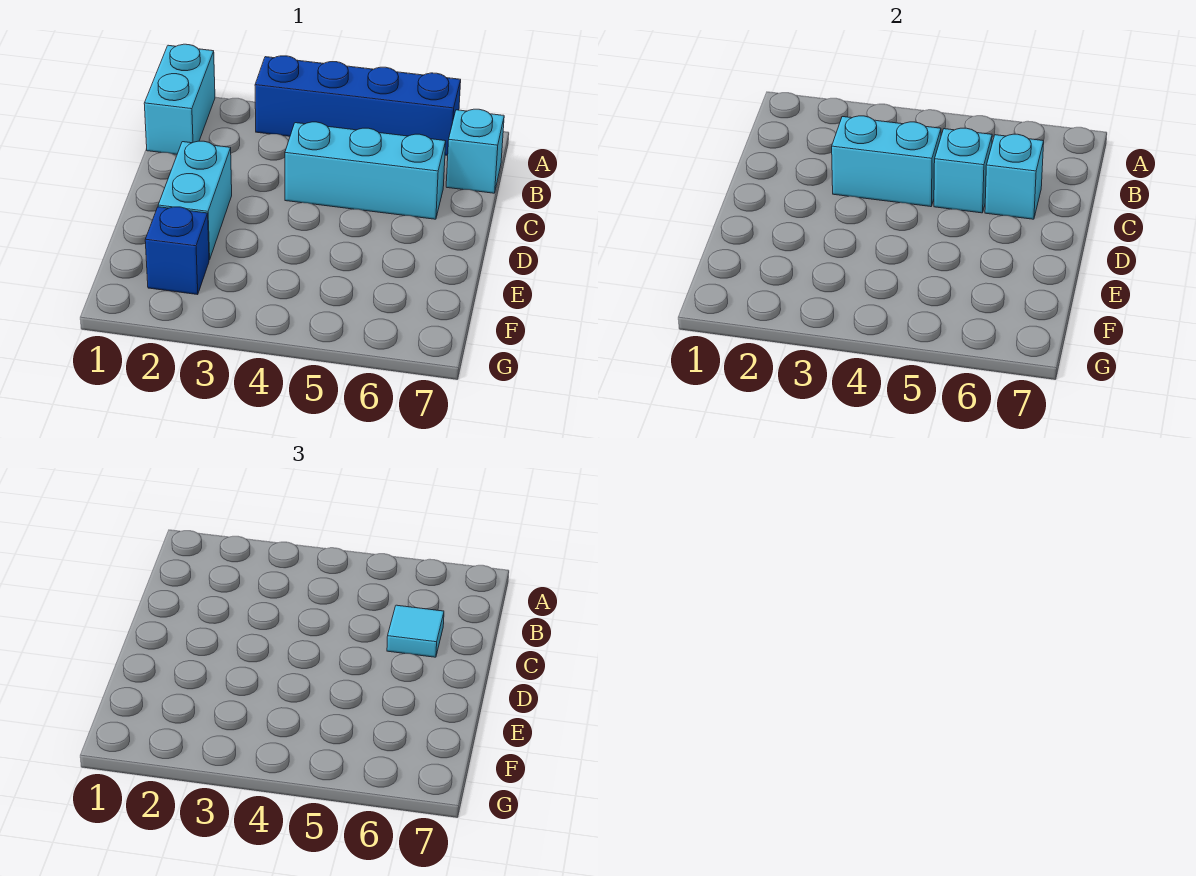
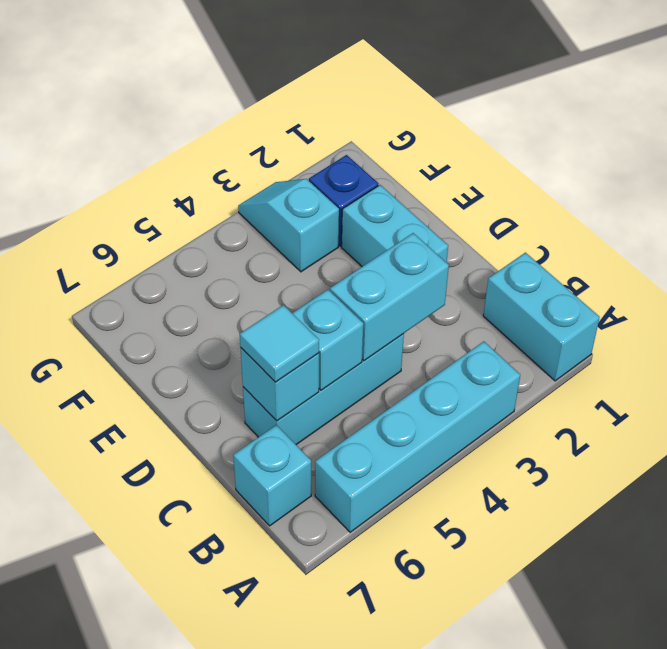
blue 1x4 brick [255,56,461,155] -> cyan 1x4 brick [315,341,520,532]
none -> cyan 1x2 slope [238,179,339,272]

